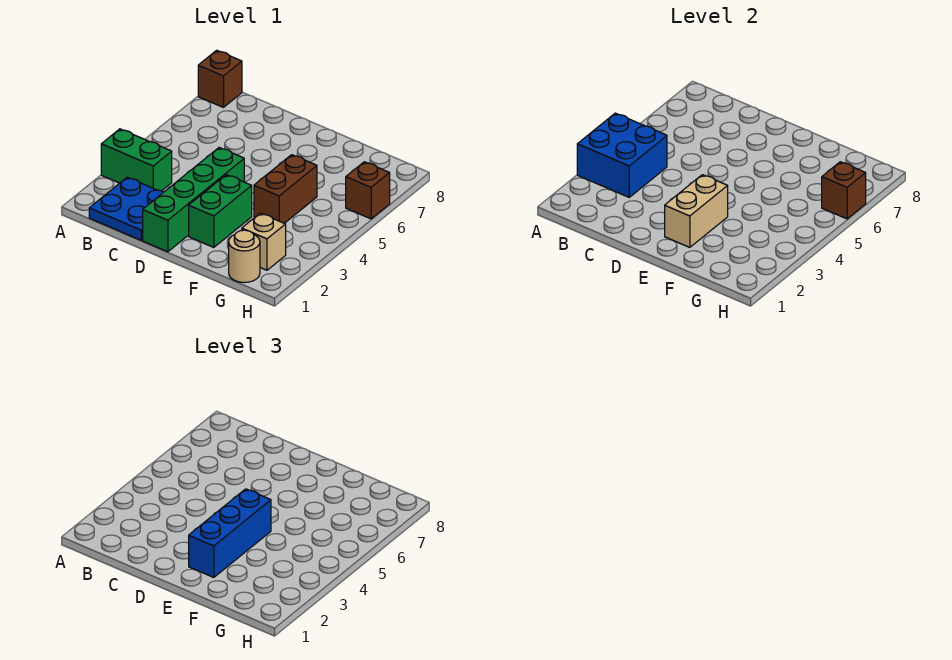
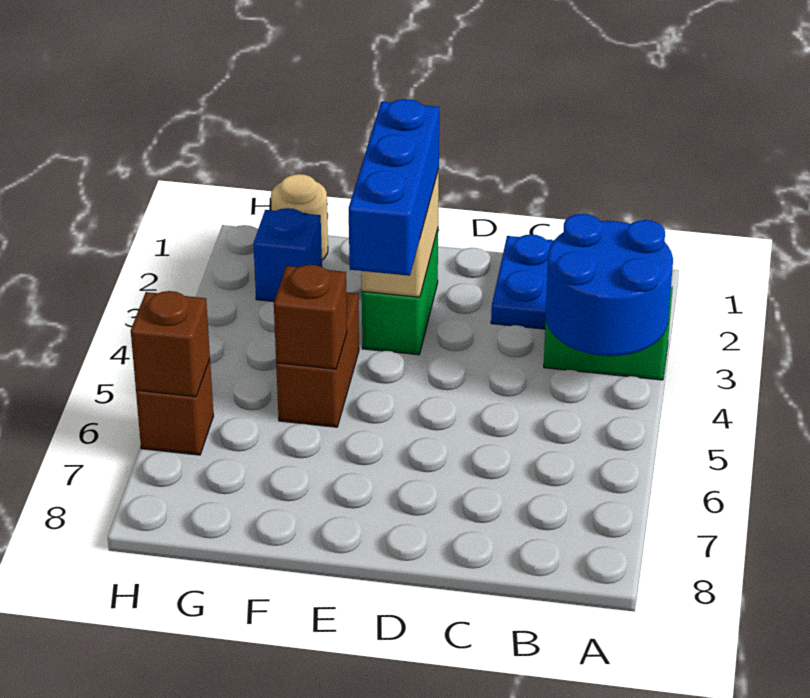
blue 2x2 brick [577,113,667,197] -> blue 2x2 round brick [546,214,673,356]
brown 1x1 brick [198,50,242,107] -> brown 1x1 brick moved to [274,265,347,369]
green 1x4 brick [143,148,244,252] -> none
tan 1x1 brick [242,213,286,270] -> blue 1x1 brick [253,208,322,301]

